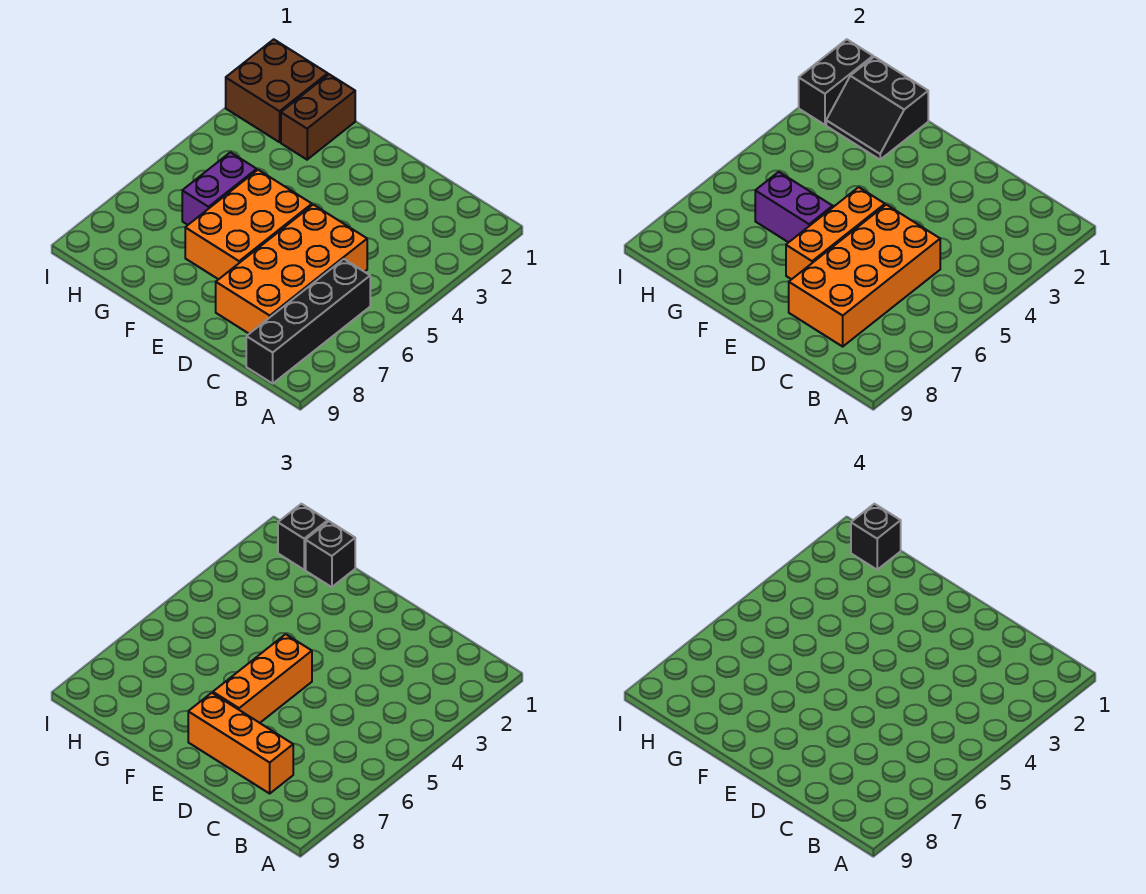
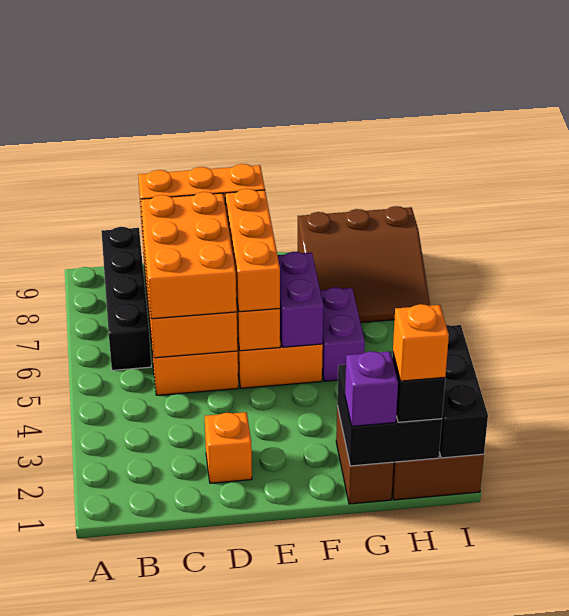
none -> orange 2x3 brick [141,192,237,319]
none -> orange 1x1 brick [205,412,252,483]
purple 1x2 brick [755,172,833,242] -> purple 1x2 brick turned to [278,252,323,347]
black 2x2 slope [826,57,928,160] -> black 2x2 brick [337,365,442,466]
black 1x1 brick [306,521,355,587] -> purple 1x1 brick [345,351,398,426]
none -> brown 3x3 slope [298,206,430,323]
black 1x1 brick [851,504,901,570] -> orange 1x1 brick [393,304,449,381]
black 1x2 brick [799,39,873,125] -> black 1x3 brick [439,325,488,458]

